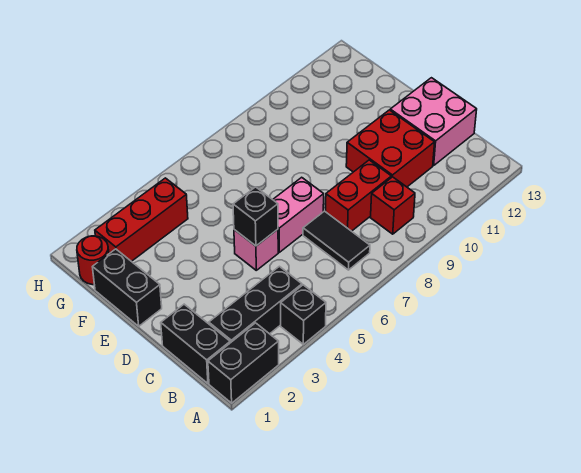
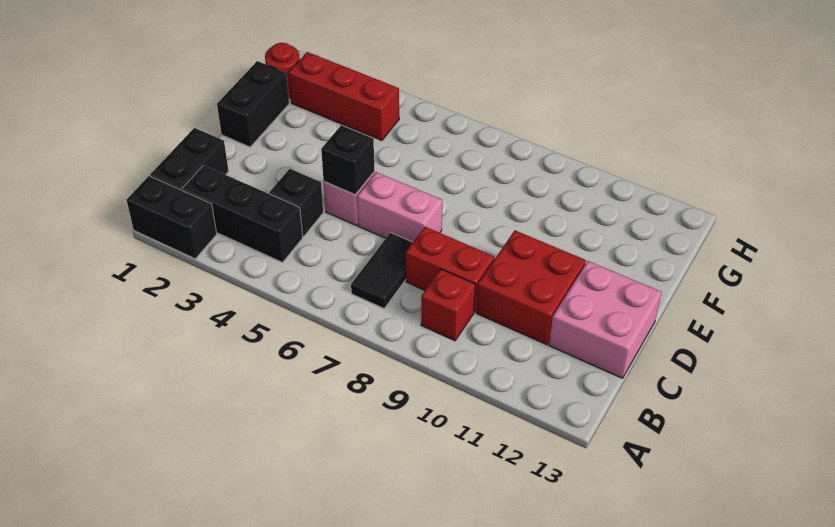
black 1x1 brick [281,285,326,344] -> black 1x1 brick moved to [269,169,323,236]

